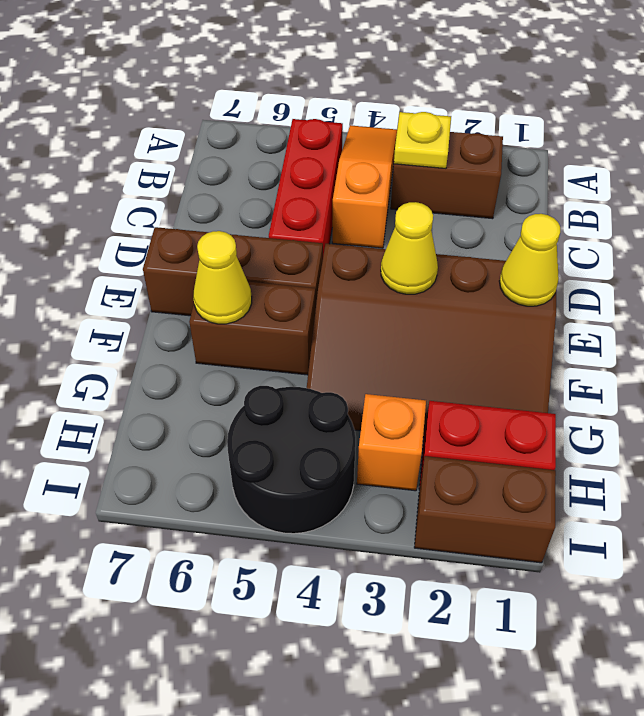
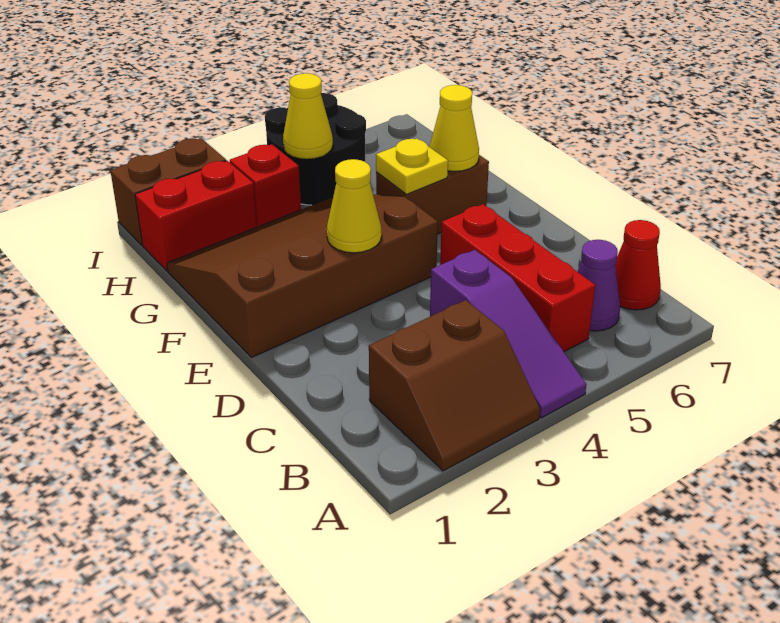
orange 1x3 slope [332,125,397,248] -> purple 1x3 slope [430,250,586,418]
yellow 1x1 plate [394,112,451,168] -> yellow 1x1 plate moved to [376,138,448,194]
none -> purple 1x1 cone [577,240,620,331]
none -> red 1x1 cone [615,220,661,310]
yellow 1x1 cone [499,214,560,306] -> yellow 1x1 cone moved to [283,73,333,159]
brown 1x3 brick [143,227,323,316] -> none
orange 1x1 brick [357,394,426,491] -> red 1x1 brick [230,144,301,227]

